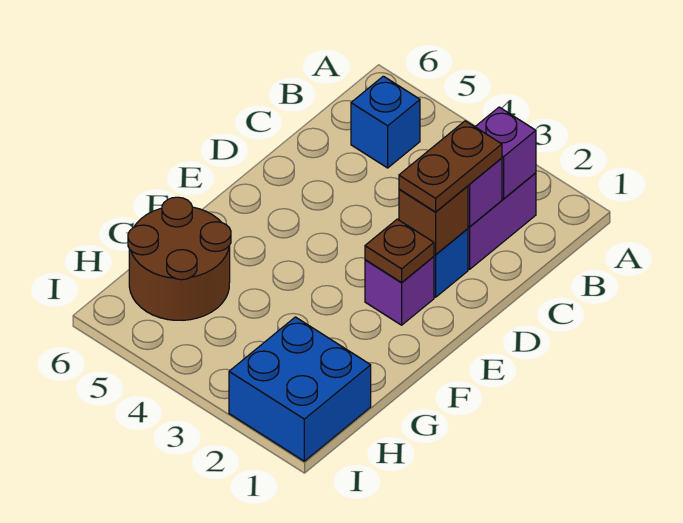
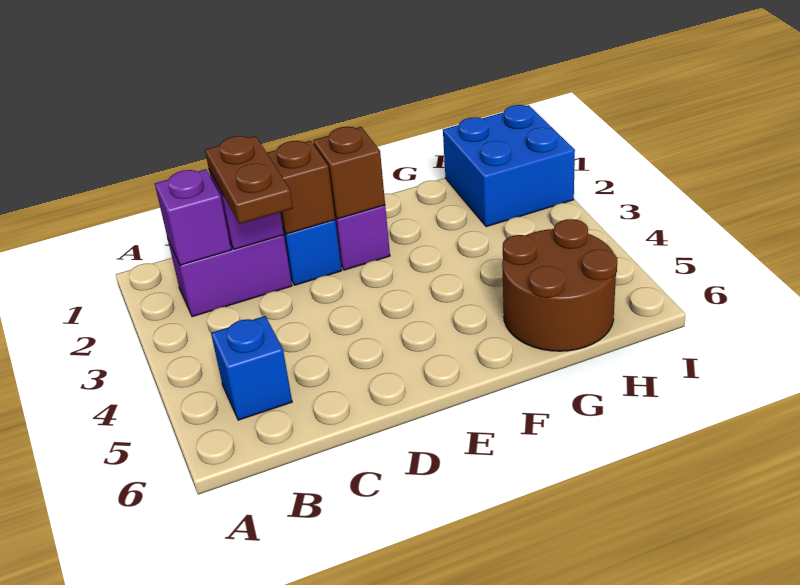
brown 1x2 plate [399,121,502,212] -> brown 1x2 plate turned to [205,136,293,224]
brown 1x1 plate [365,219,434,282] -> brown 1x1 brick [313,127,385,219]

